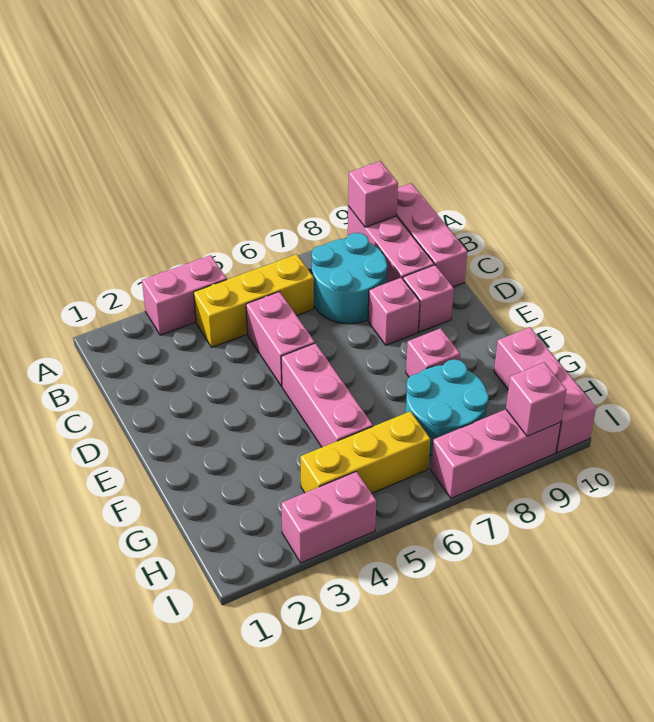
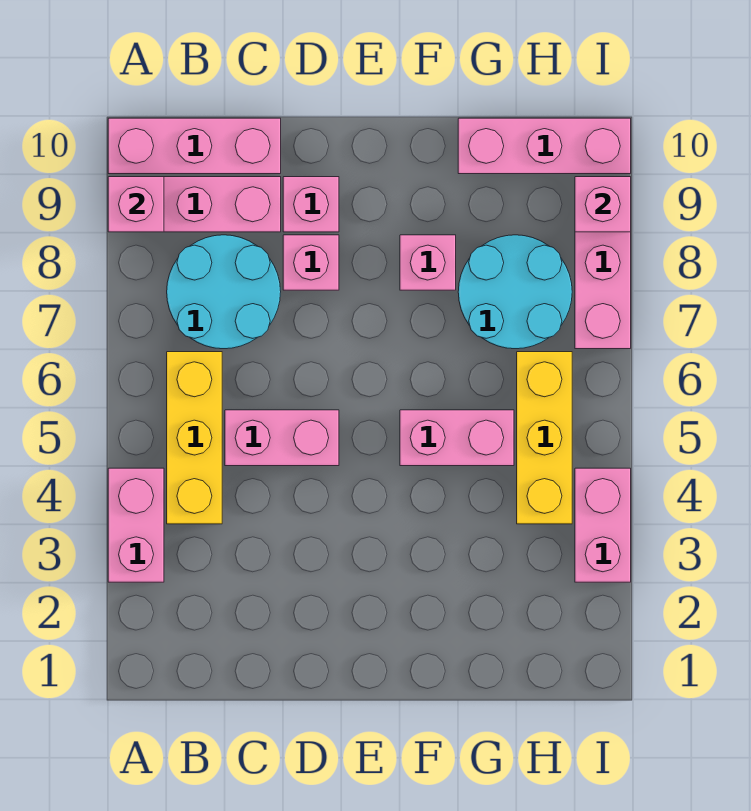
pink 1x3 brick [281,343,373,447] -> pink 1x2 brick [400,410,514,466]

